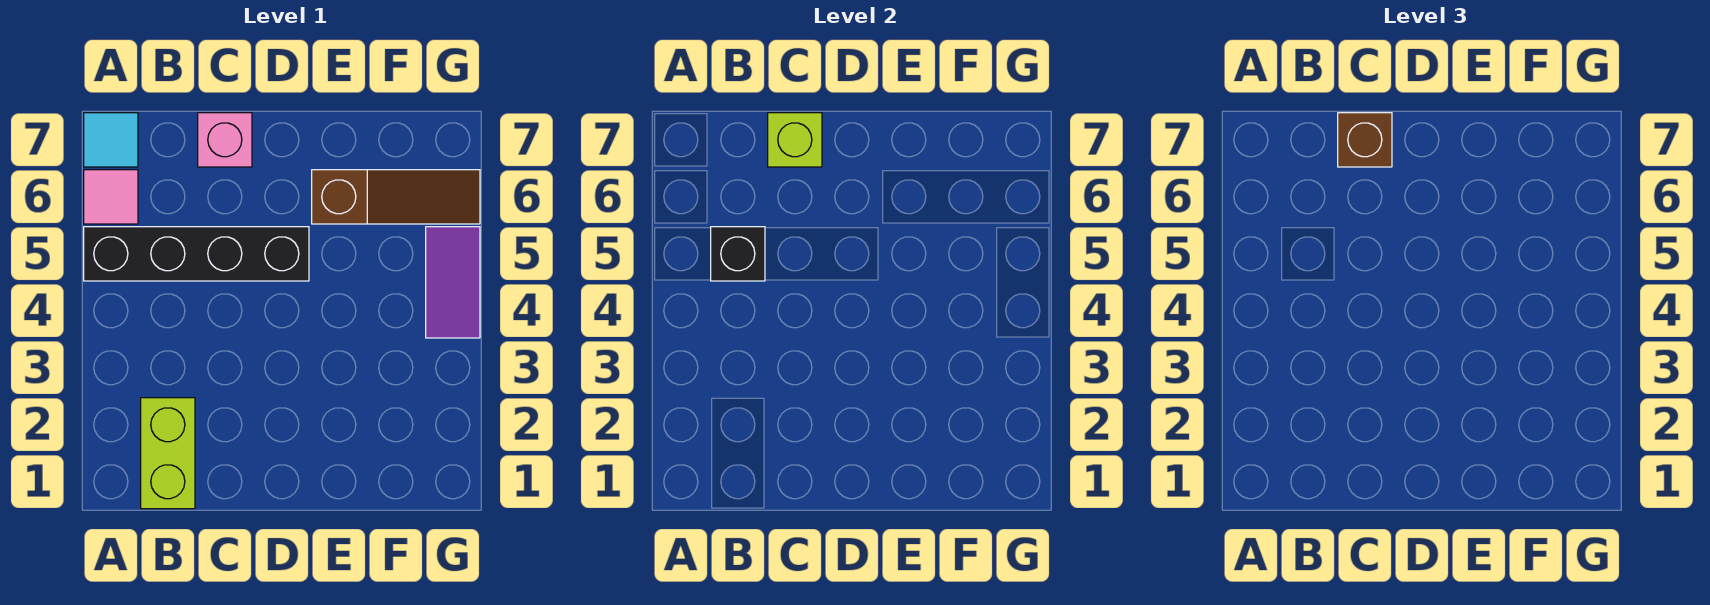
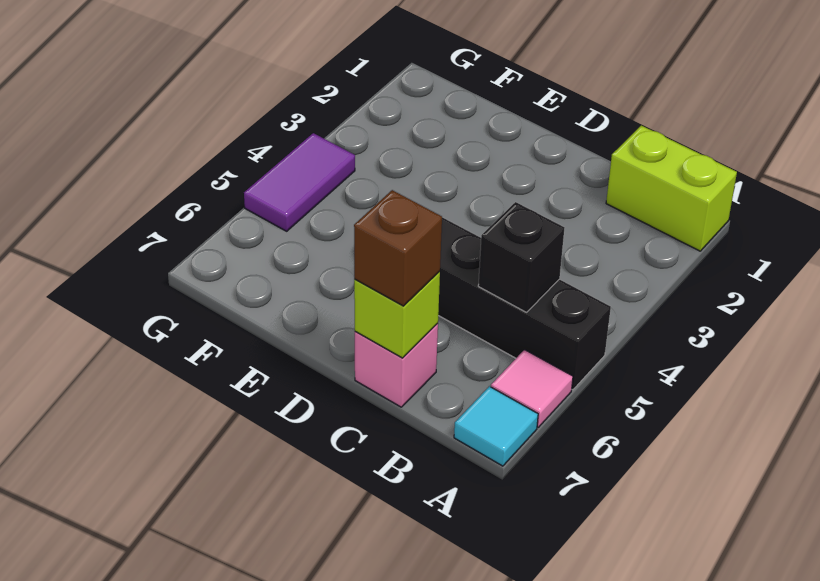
lime 1x2 brick [141,398,195,509] -> lime 1x2 brick turned to [606,125,737,251]
brown 1x3 slope [312,170,480,224] -> none

